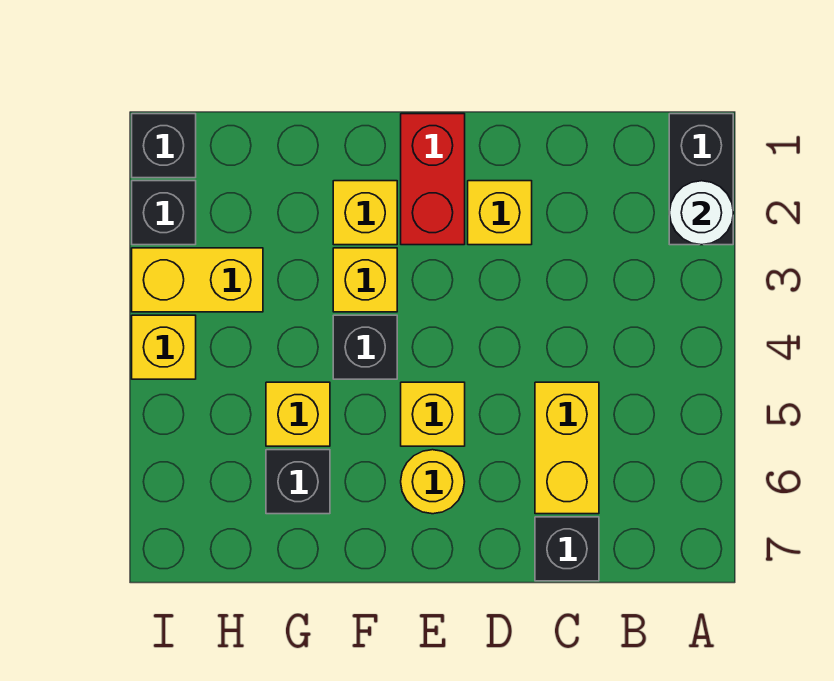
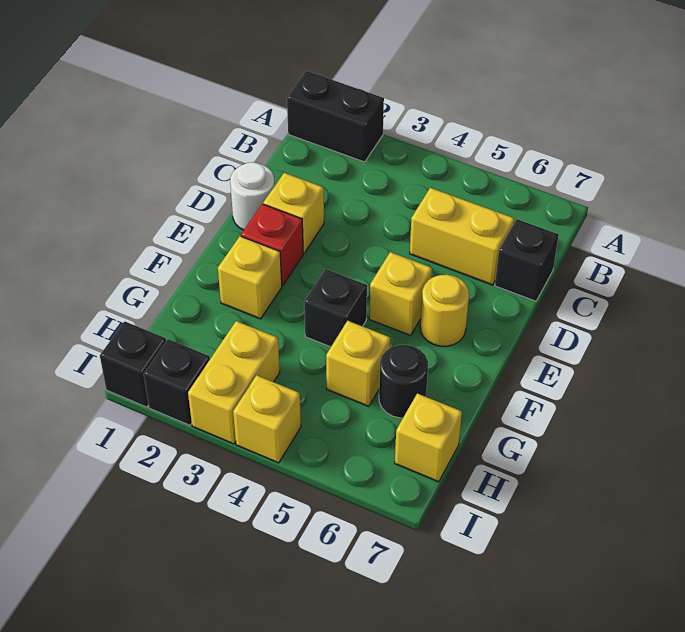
white 1x1 round brick [670,181,733,245] -> white 1x1 round brick moved to [230,162,275,230]
red 1x2 brick [401,114,465,245] -> red 1x1 brick [241,204,303,286]
yellow 1x1 brick [333,248,397,312] -> yellow 1x1 brick moved to [395,393,462,482]
black 1x1 brick [266,450,330,514] -> black 1x1 round brick [379,345,428,418]

